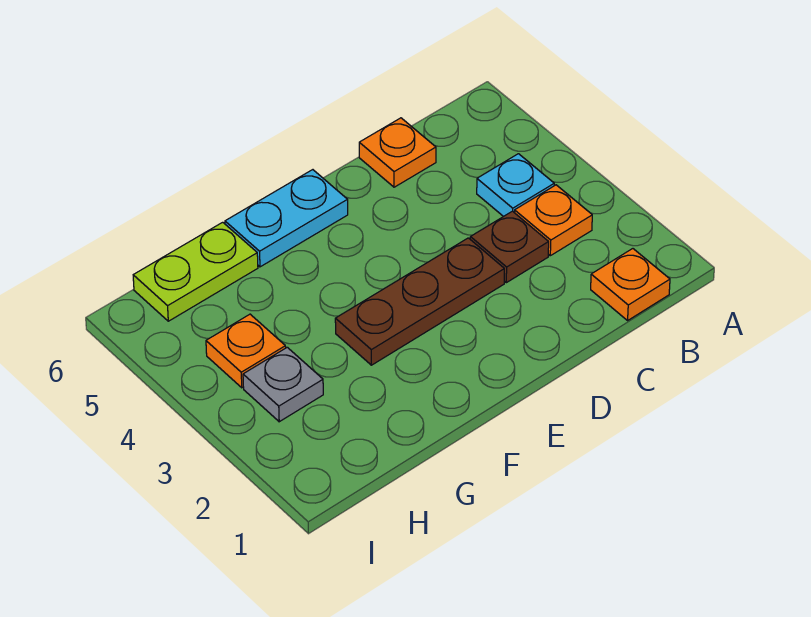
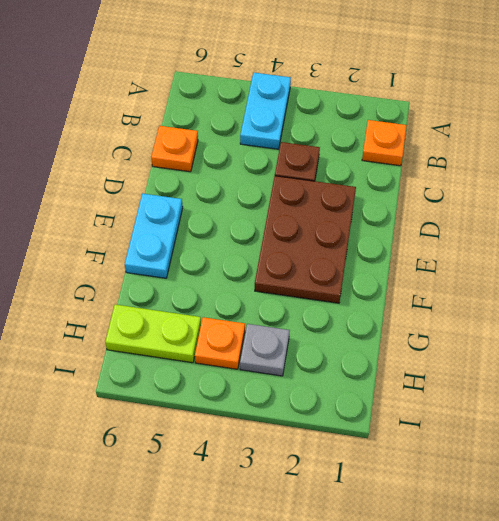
orange 1x1 plate [515,185,592,256] -> none
cyan 1x1 plate [477,154,554,217] -> cyan 1x2 plate [240,73,291,149]
brown 1x3 plate [335,238,504,365] -> brown 2x3 plate [255,176,356,303]
lime 1x2 plate [133,222,258,321] -> lime 1x2 plate turned to [105,304,201,363]

